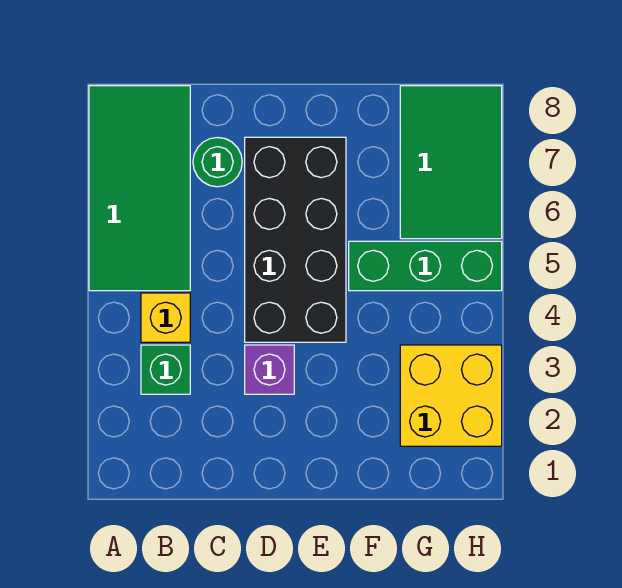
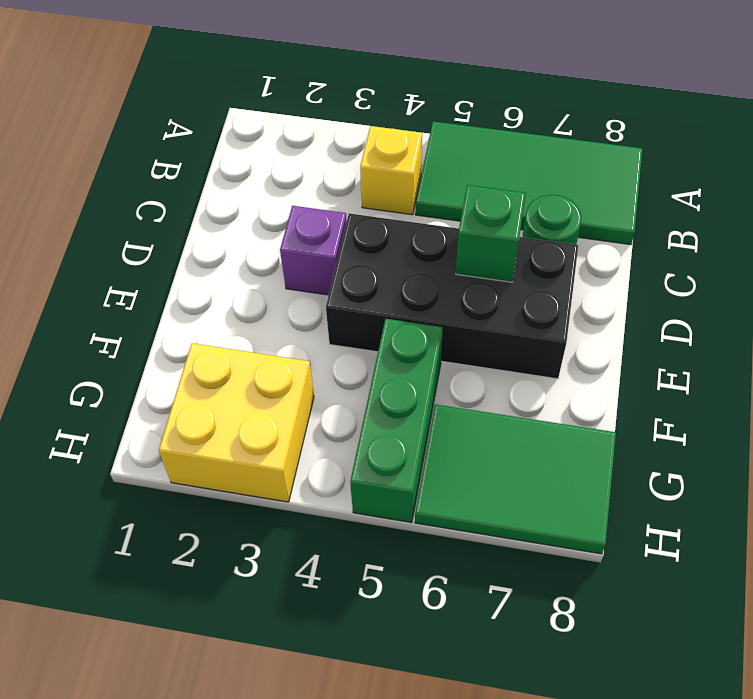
green 1x1 brick [141,345,190,394] -> green 1x1 brick moved to [456,185,526,282]

